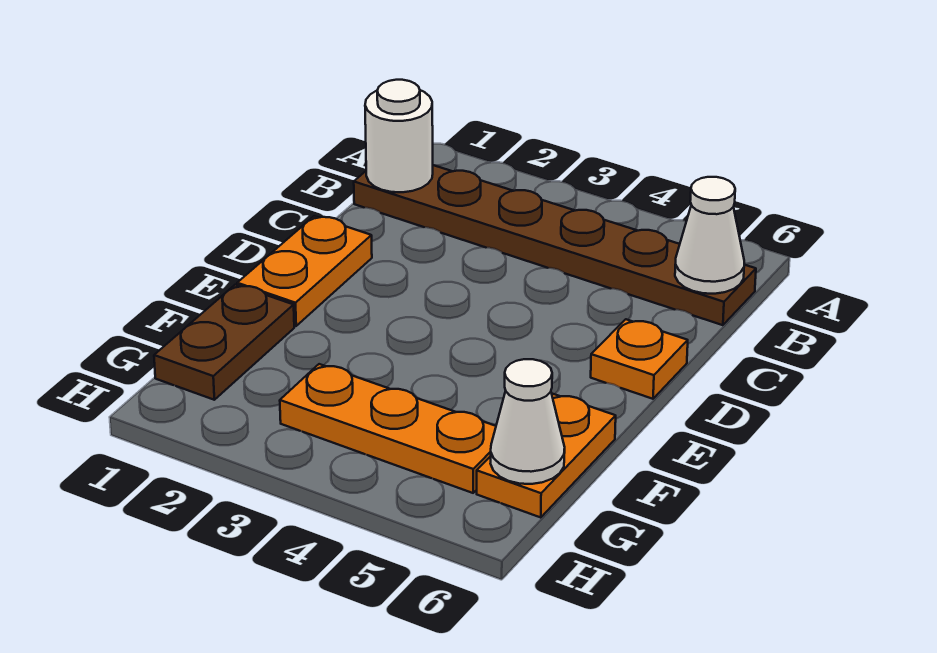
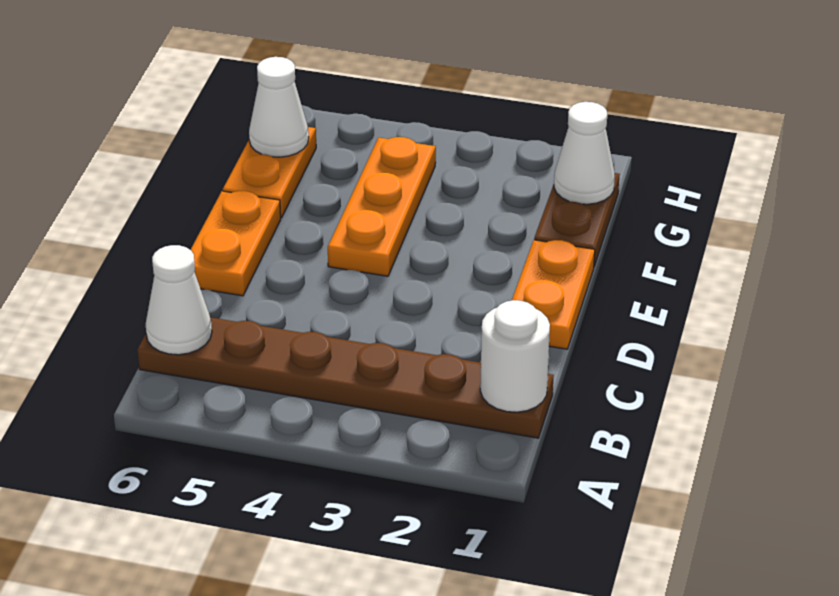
orange 1x1 plate [591,319,688,399] -> orange 1x2 plate [191,191,281,296]
none -> white 1x1 cone [554,102,615,204]
orange 1x3 plate [280,364,496,493] -> orange 1x3 plate turned to [328,137,436,276]

